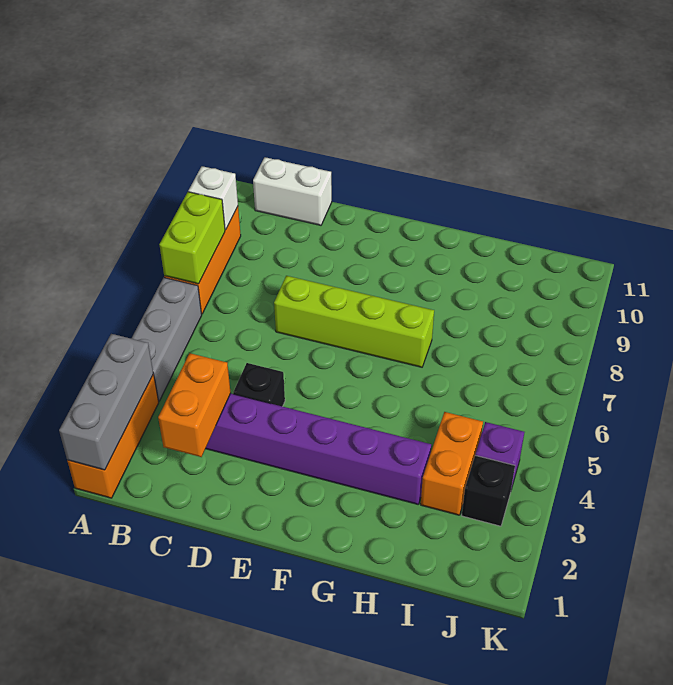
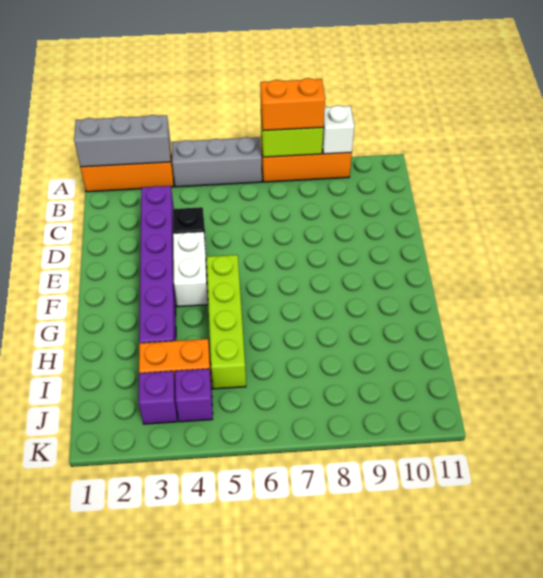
white 1x2 brick [253,157,332,225] -> white 1x2 brick moved to [173,231,208,307]
orange 1x2 brick [158,353,231,457] -> orange 1x2 brick moved to [260,78,325,131]
lime 1x4 brick [274,276,434,367] -> lime 1x4 brick moved to [207,255,246,389]
black 1x1 brick [462,455,515,526] -> purple 1x1 brick [139,371,177,424]

